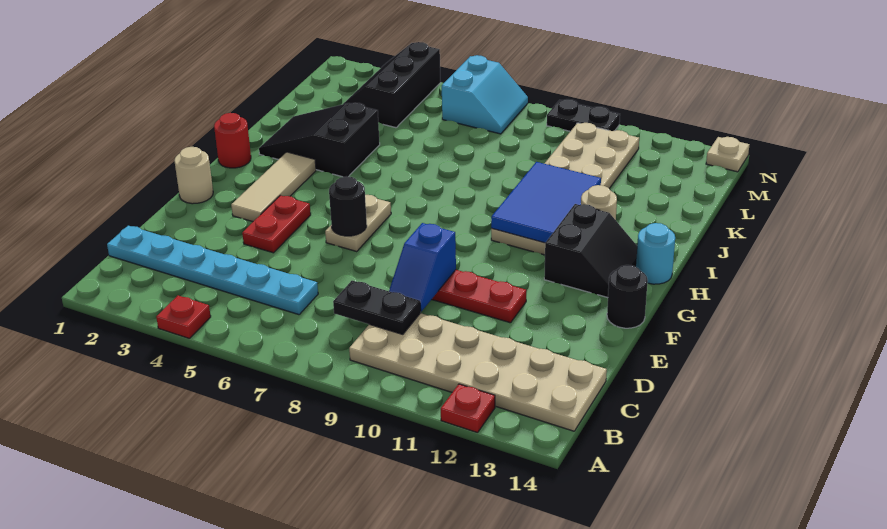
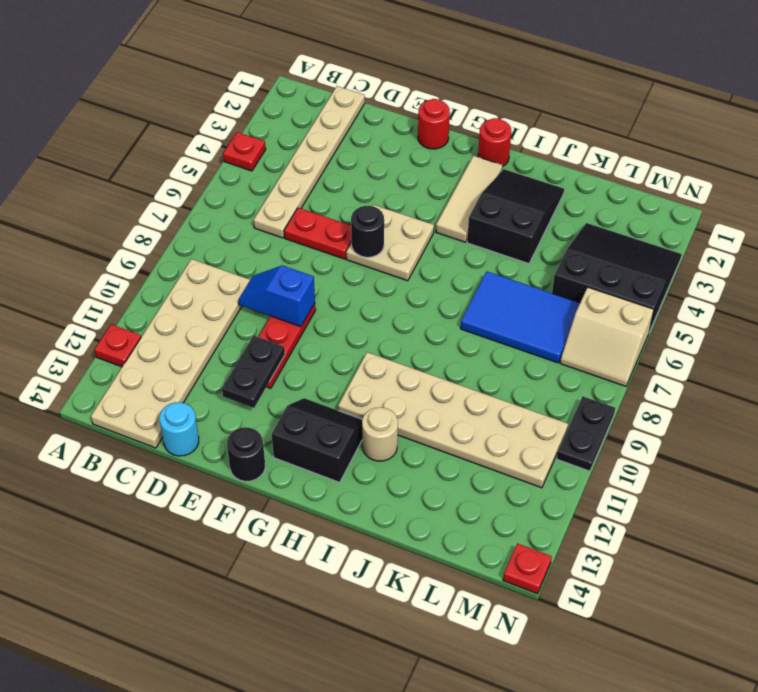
cyan 1x6 plate [107,226,318,315] -> tan 1x6 plate [253,86,365,238]
black 1x2 plate [333,281,421,334] -> black 1x2 plate moved to [222,336,285,408]
red 1x2 plate [242,195,311,253] -> red 1x2 plate moved to [284,208,352,259]
tan 1x1 round brick [174,147,213,204] -> red 1x1 round brick [418,99,450,149]
tan 1x3 tile [231,152,316,222] -> tan 1x3 tile turned to [436,156,503,242]
tan 1x2 plate [325,195,391,252] -> tan 2x2 plate [346,205,434,281]
black 2x2 slope [544,204,637,298] -> black 2x2 slope turned to [272,398,362,482]
blue 2x3 tile [491,162,601,243] -> blue 2x3 tile moved to [461,271,580,363]
cyan 1x1 round brick [636,223,675,284] -> cyan 1x1 round brick moved to [159,402,199,456]
black 2x3 slope [343,42,441,128] -> black 3x3 slope [552,223,682,332]
cyan 2x2 slope [442,55,528,134] -> tan 2x2 slope [560,287,654,386]
tan 1x1 plate [706,137,749,172] -> red 1x1 plate [503,543,552,594]

